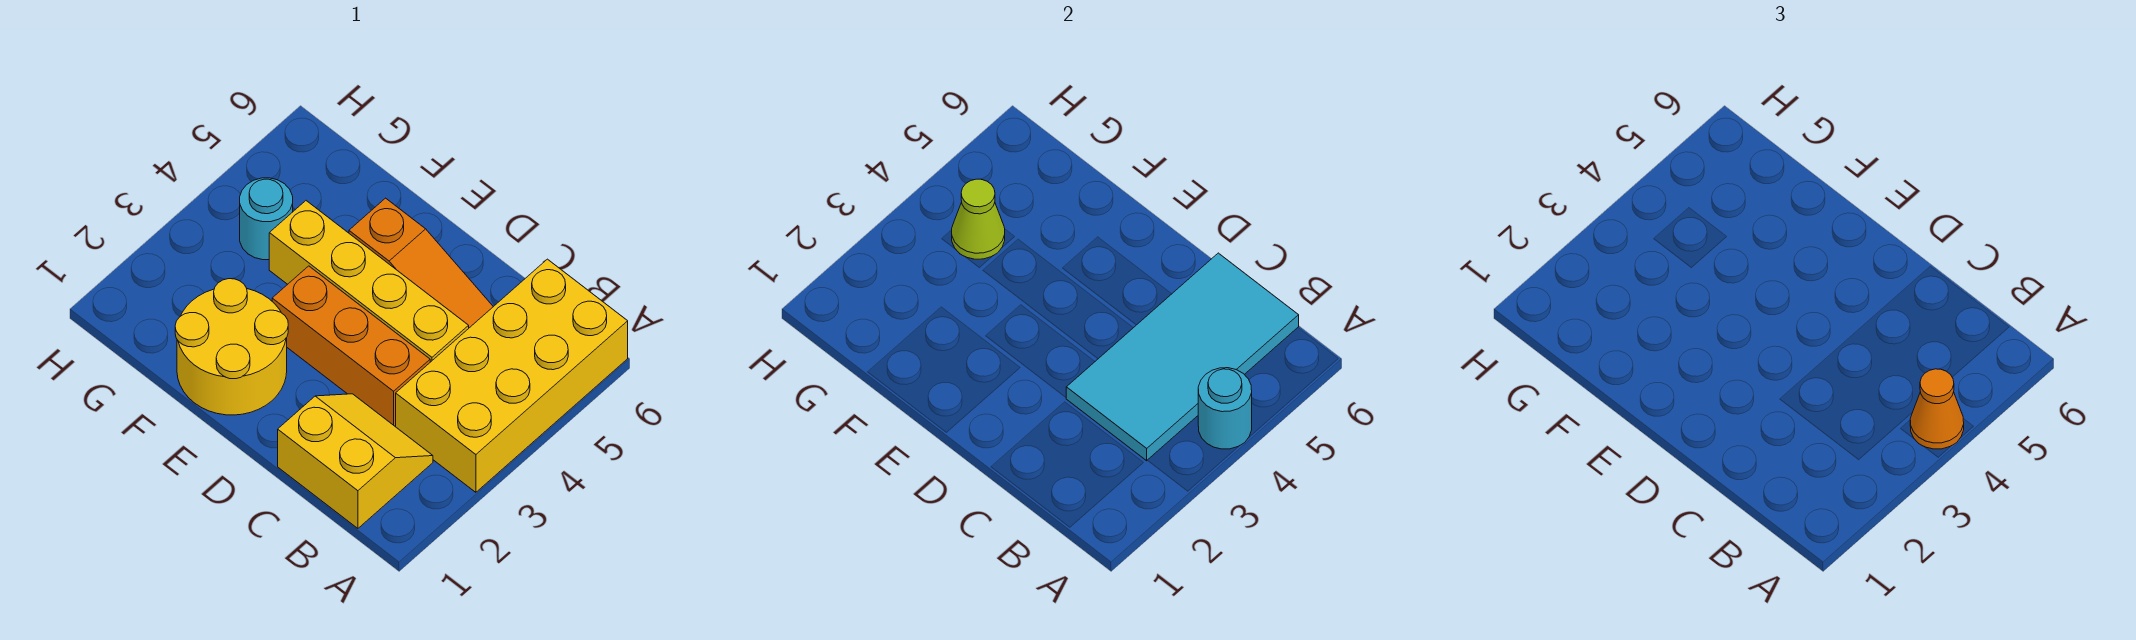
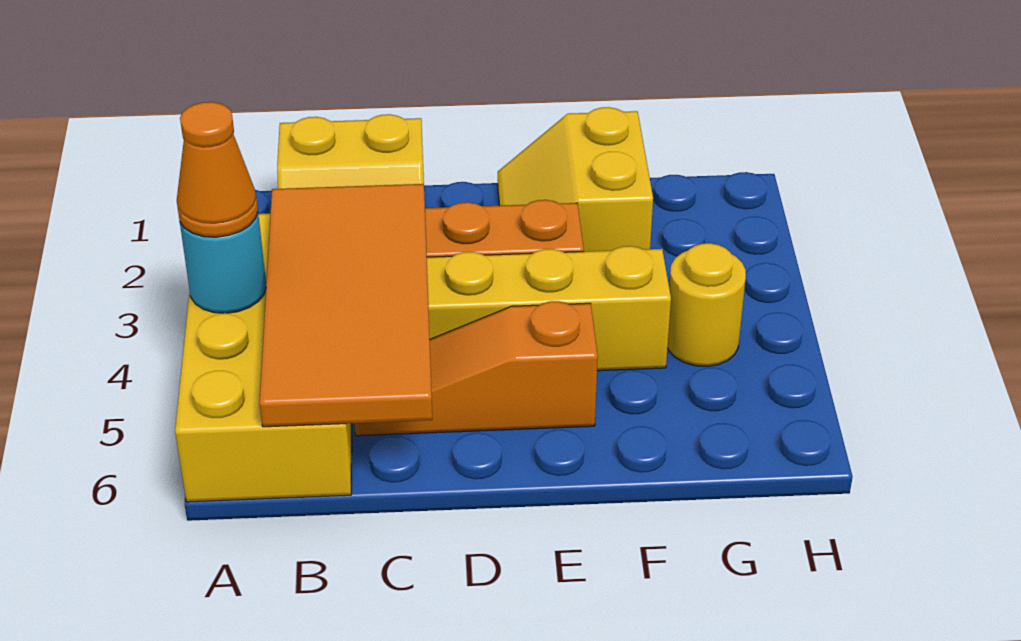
cyan 2x4 tile [1066,253,1299,461] -> orange 2x4 tile [260,184,432,427]
yellow 2x2 round brick [175,279,288,415] -> yellow 2x2 slope [498,107,653,252]
cyan 1x1 round brick [240,178,293,260] -> yellow 1x1 round brick [667,243,746,366]
lime 1x1 cone [952,179,1005,259] -> none

